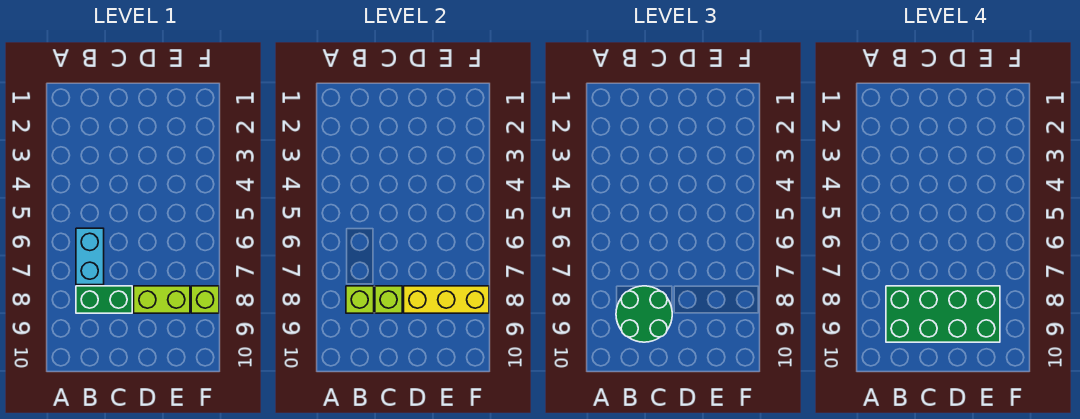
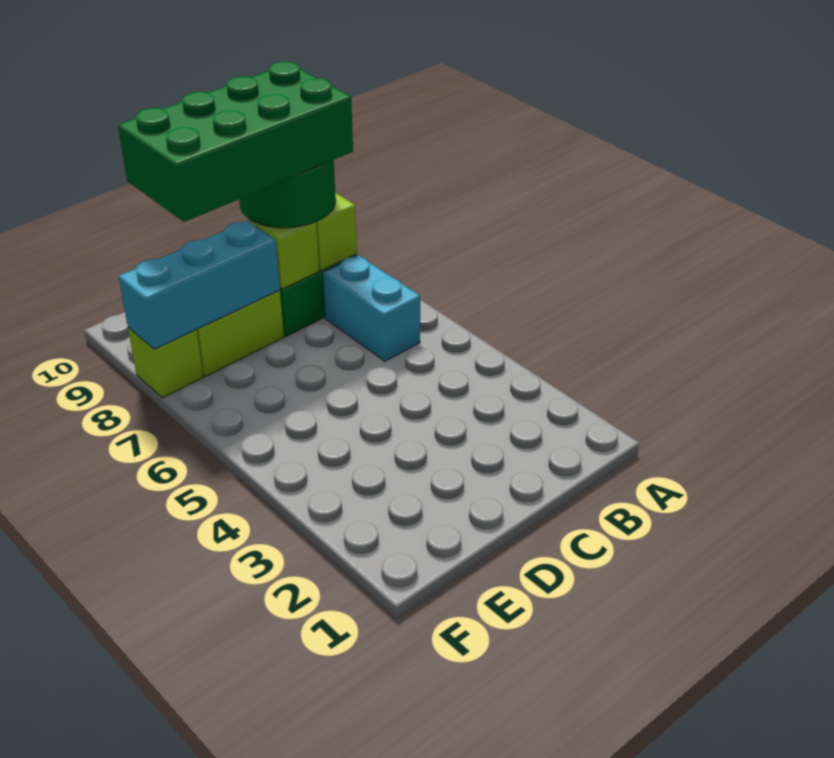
yellow 1x3 brick [404,286,489,313] -> cyan 1x3 brick [119,221,280,349]

